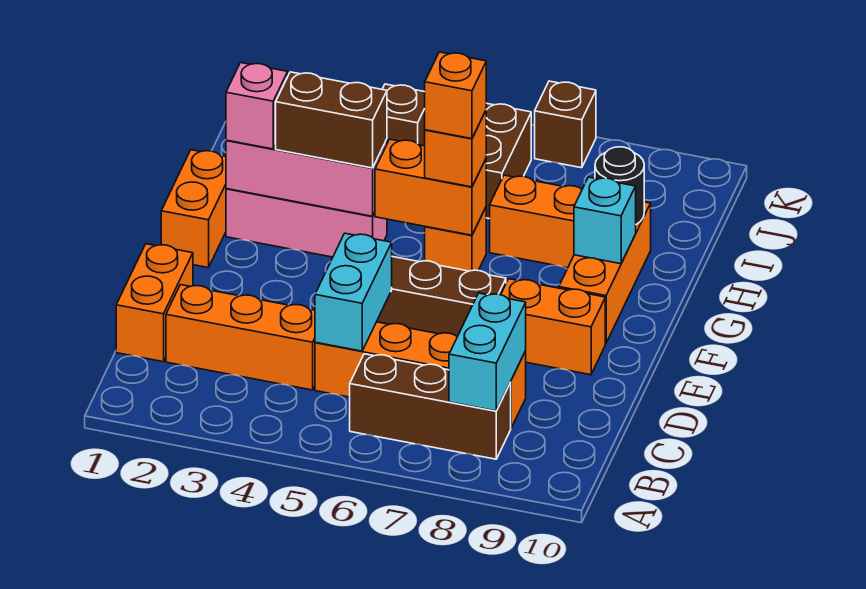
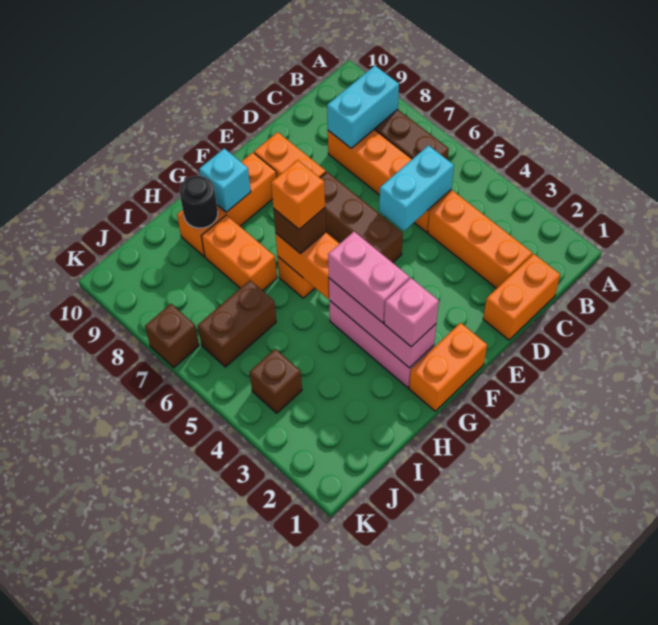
brown 1x2 brick [276,72,387,168] -> pink 1x2 brick [328,232,410,323]
orange 1x1 brick [425,111,486,187] -> brown 1x1 brick [273,208,326,254]

